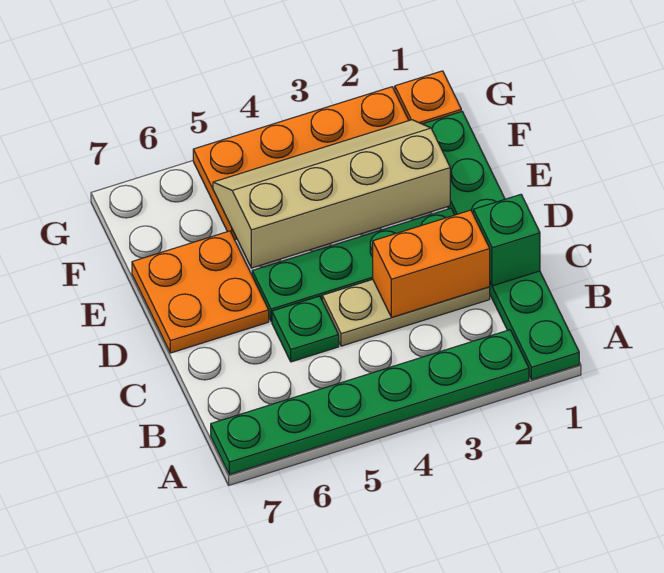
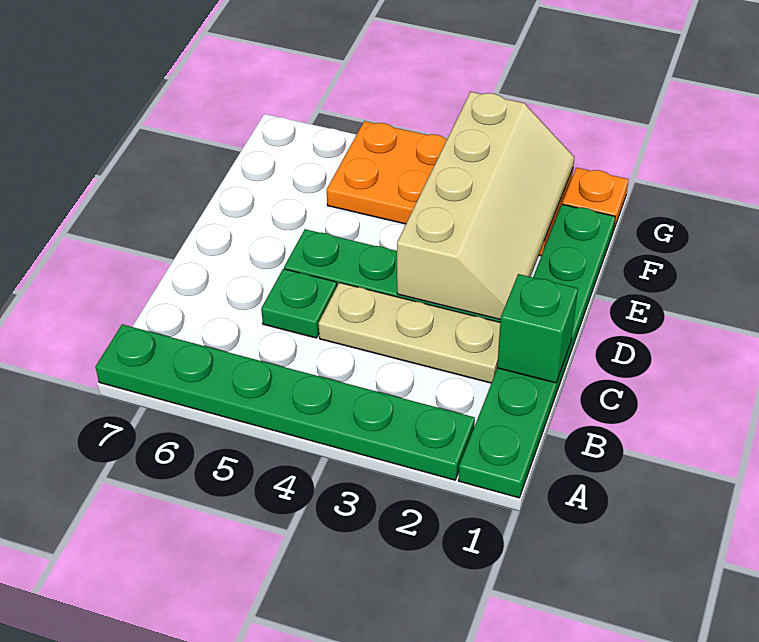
orange 1x2 brick [373,210,490,317] -> none
orange 2x2 plate [132,231,269,353] -> none
tan 2x4 slope [213,120,450,268] -> tan 2x4 slope turned to [397,92,574,320]

